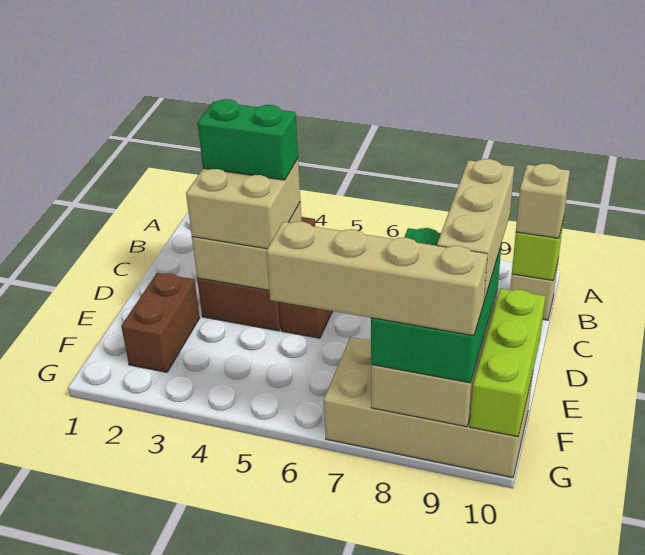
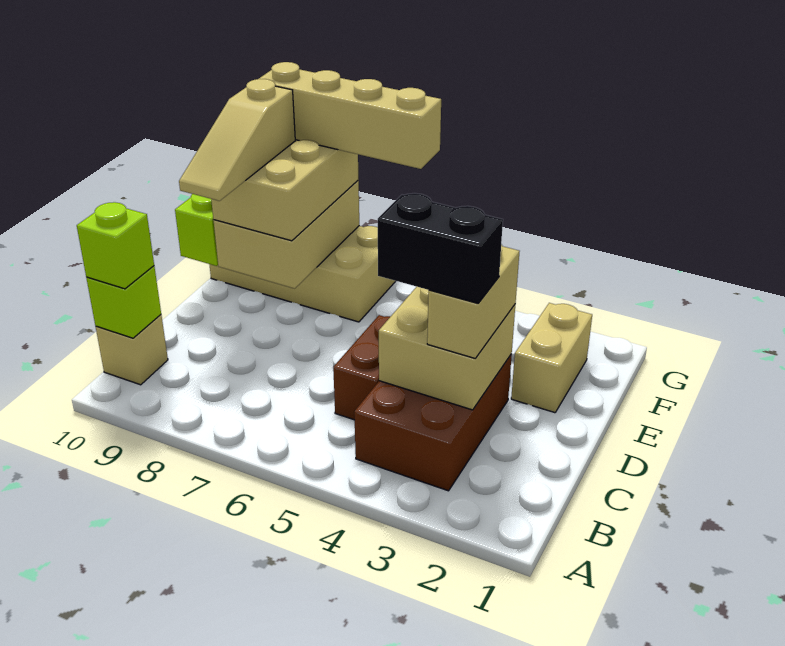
tan 1x1 brick [516,164,570,238] -> lime 1x1 brick [77,202,154,289]
tan 2x2 brick [186,159,300,249] -> tan 1x2 brick [427,245,520,358]
green 1x2 brick [198,99,298,180] -> black 1x2 brick [378,193,503,303]
tan 1x3 brick [437,159,514,300] -> tan 1x3 slope [179,79,295,201]
brown 1x2 brick [121,273,200,372] -> tan 1x2 brick [511,303,592,413]
green 2x3 brick [371,228,502,383] -> tan 2x3 brick [211,140,359,241]

